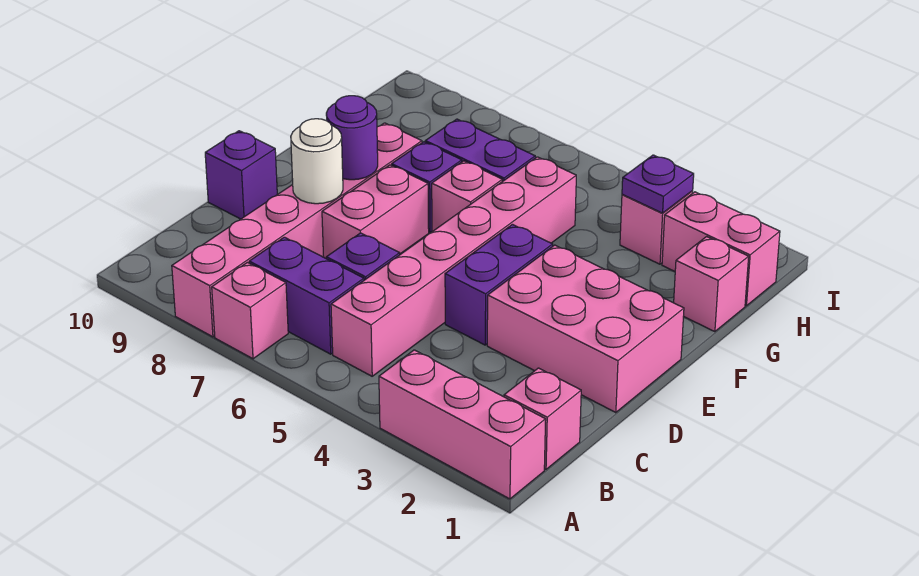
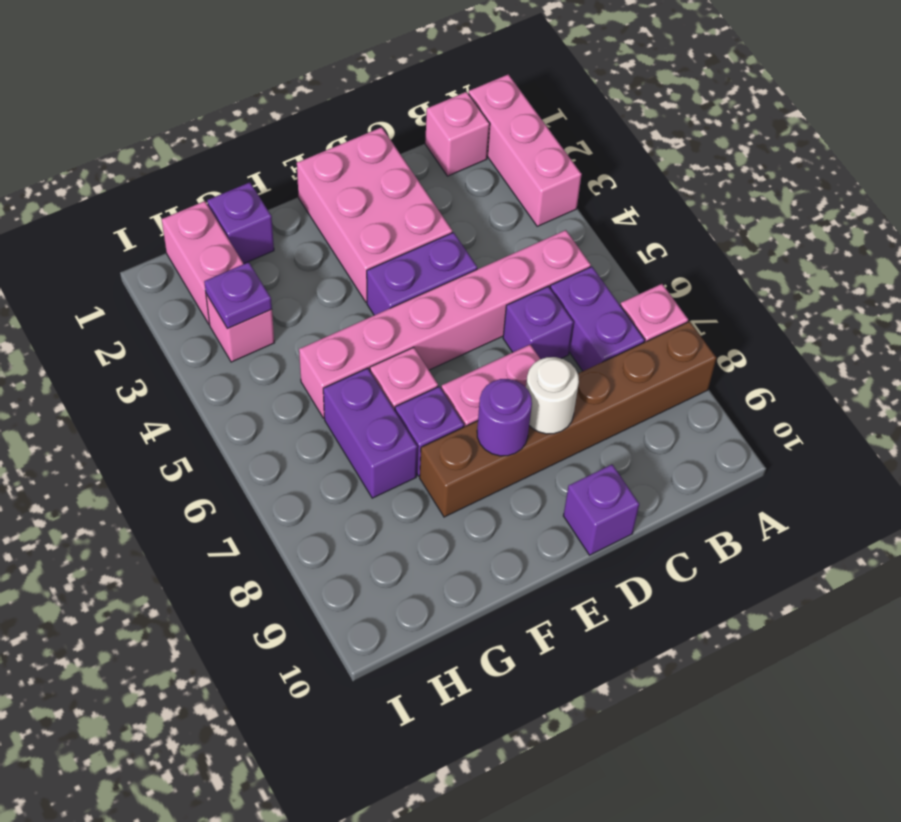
pink 1x6 brick [172,123,422,337] -> brown 1x6 brick [420,321,716,517]
pink 1x1 brick [674,237,749,332] -> purple 1x1 brick [207,182,274,264]

